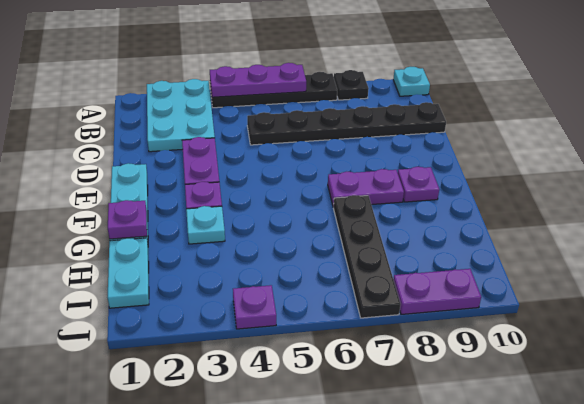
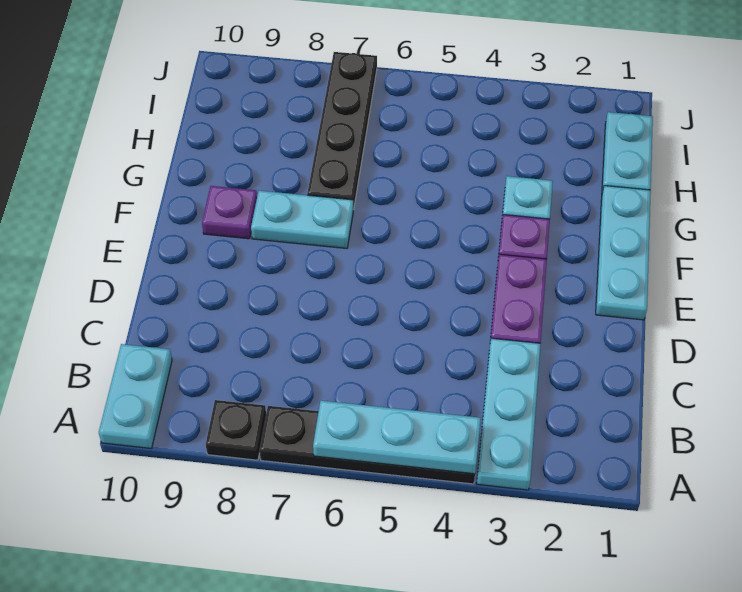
cyan 2x3 plate [147,79,215,152] -> cyan 1x3 plate [477,338,541,490]
purple 1x3 plate [210,63,306,97] -> cyan 1x3 plate [313,401,481,474]
cyan 1x1 plate [393,67,430,96] -> cyan 1x2 plate [99,344,172,448]
black 1x6 plate [247,102,446,145] -> none
purple 1x2 plate [328,169,404,207] -> cyan 1x2 plate [251,191,353,248]
purple 1x1 plate [108,200,147,239] -> none
purple 1x1 plate [233,285,276,329] -> none
purple 1x2 plate [393,269,481,314] -> none

